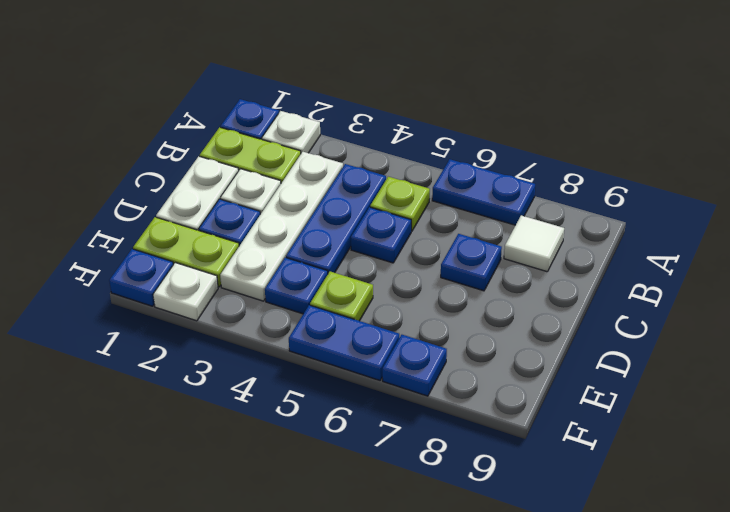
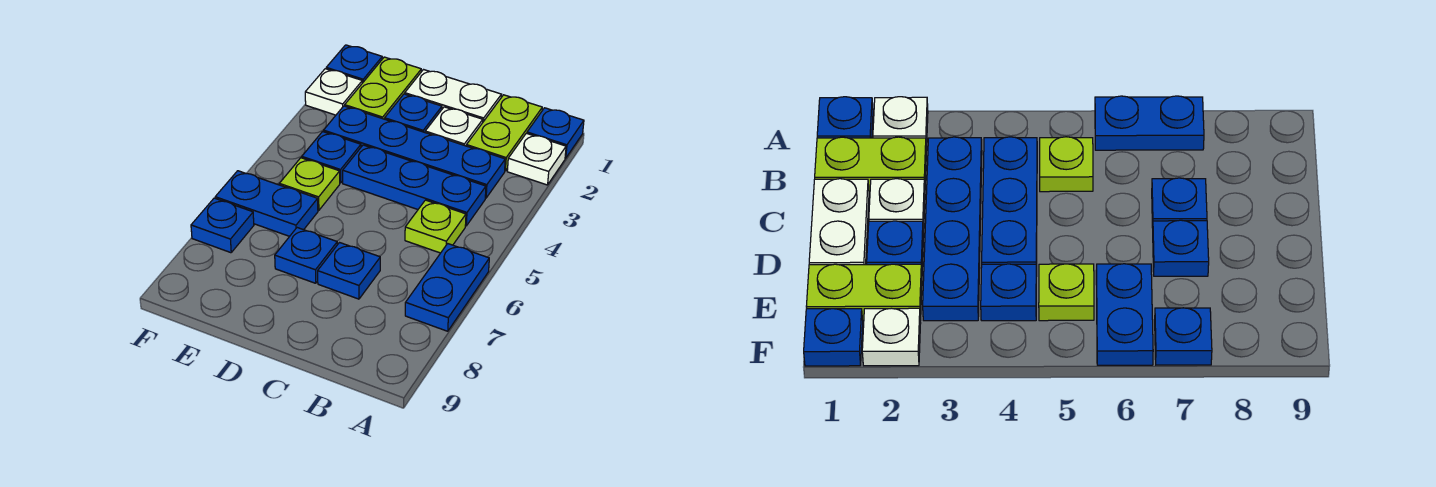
white 1x4 plate [220,152,343,301] -> blue 1x4 plate [324,106,505,198]
white 1x1 tile [504,215,564,272] -> none
blue 1x1 plate [351,207,411,263] -> blue 1x1 plate moved to [275,228,337,283]
blue 1x2 plate [289,305,399,380] -> blue 1x2 plate turned to [215,171,318,236]

